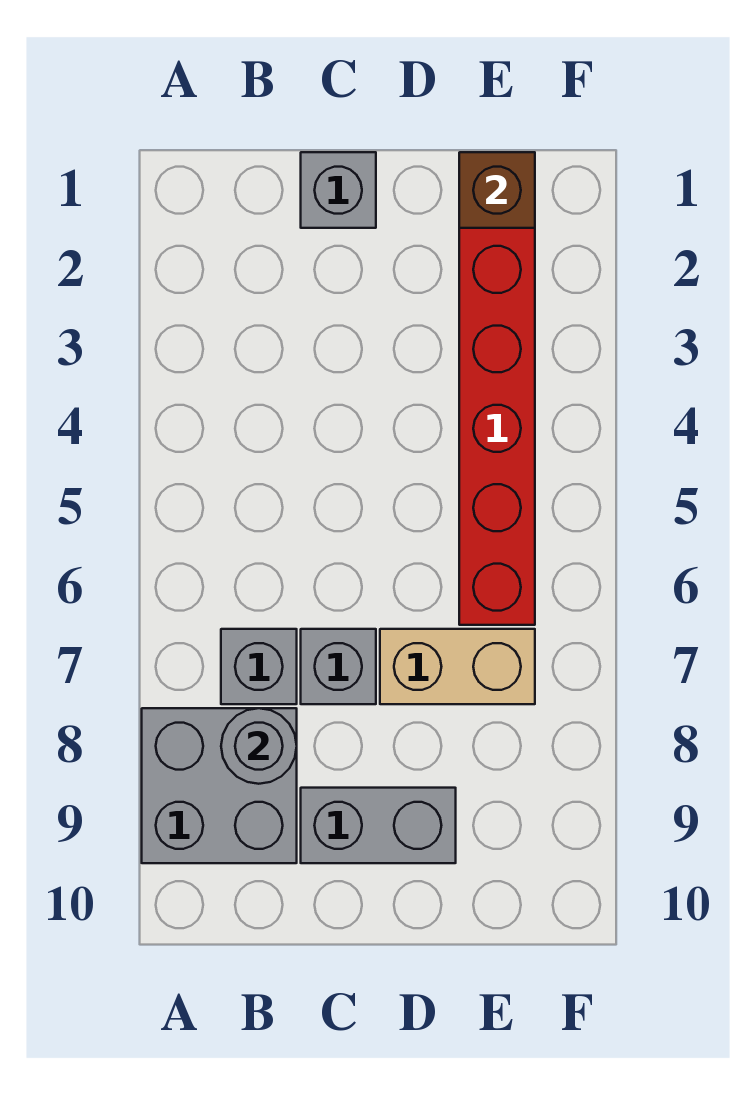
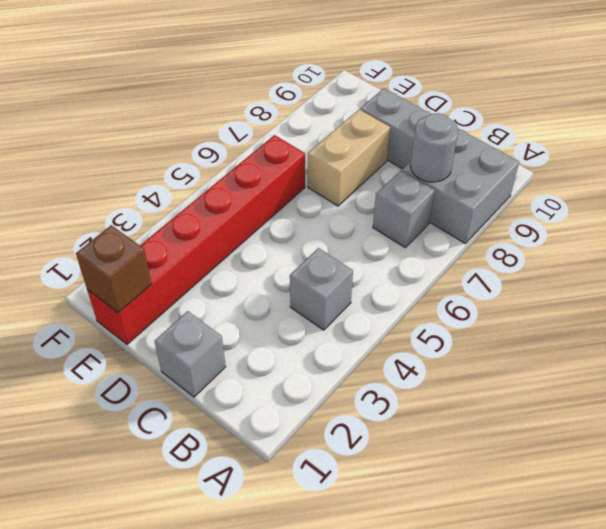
grey 1x1 brick [301,629,376,704] -> grey 1x1 brick moved to [290,248,353,330]
tan 1x2 brick [380,629,535,704] -> tan 1x2 brick turned to [308,110,390,206]

